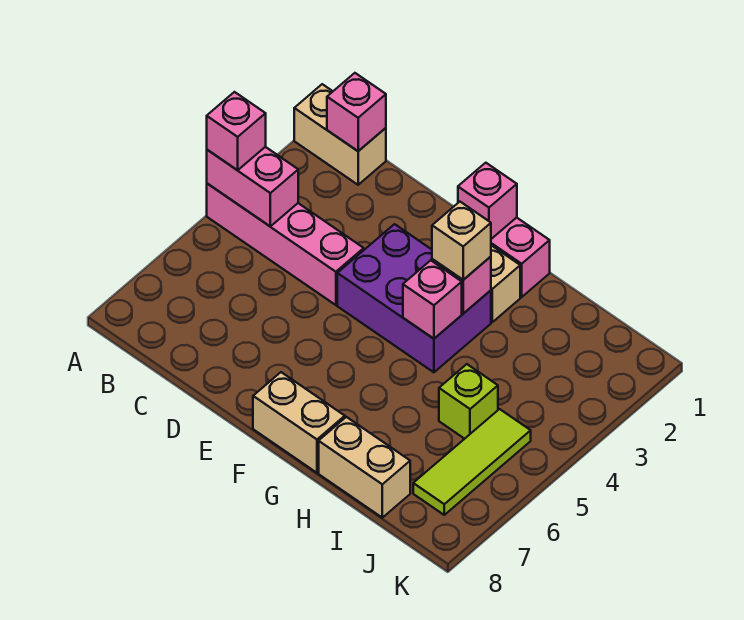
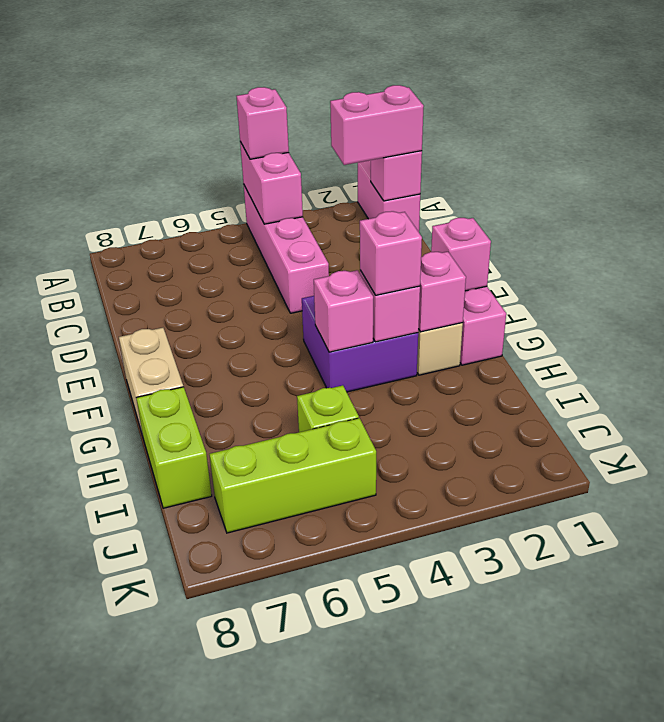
tan 1x2 brick [294,84,386,185] -> pink 1x2 brick [358,160,420,232]
none -> pink 1x2 brick [330,85,424,165]
purple 2x3 brick [337,224,491,372] -> purple 2x2 brick [302,296,418,392]
none -> pink 1x1 brick [418,252,466,332]
tan 1x1 brick [432,202,491,280] -> pink 1x1 brick [360,211,422,295]
tan 1x2 brick [319,417,410,518] -> lime 1x2 brick [136,387,212,508]
lime 1x3 tile [413,409,531,515] -> lime 1x3 brick [209,418,376,533]

